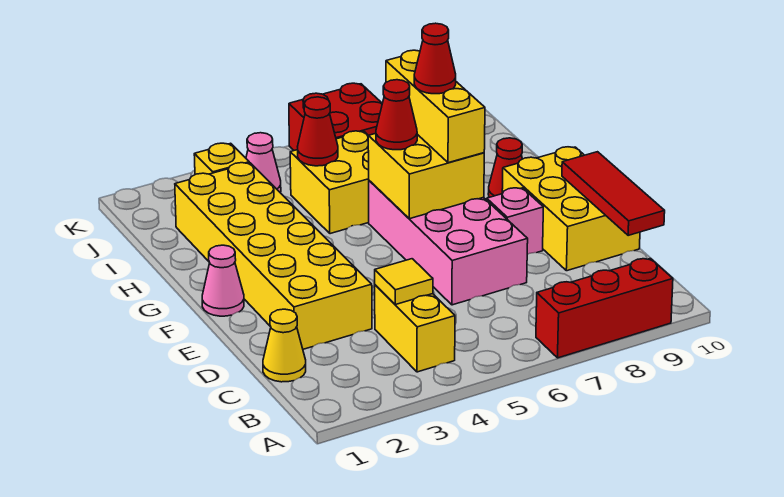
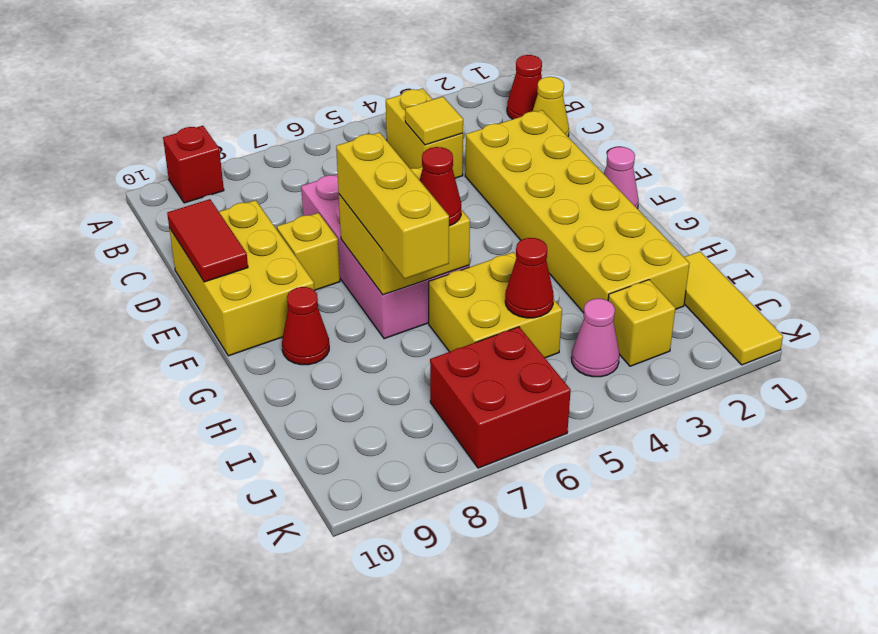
red 1x3 brick [536,258,673,358] -> red 1x1 brick [163,126,224,203]
red 1x3 tile [562,152,665,236] -> red 1x2 tile [167,199,248,282]
pink 1x1 brick [487,188,543,255] -> yellow 1x1 brick [277,213,340,290]
red 1x1 cone [414,23,456,94] -> red 1x1 cone moved to [507,55,542,119]
none -> yellow 1x3 tile [684,251,783,365]

